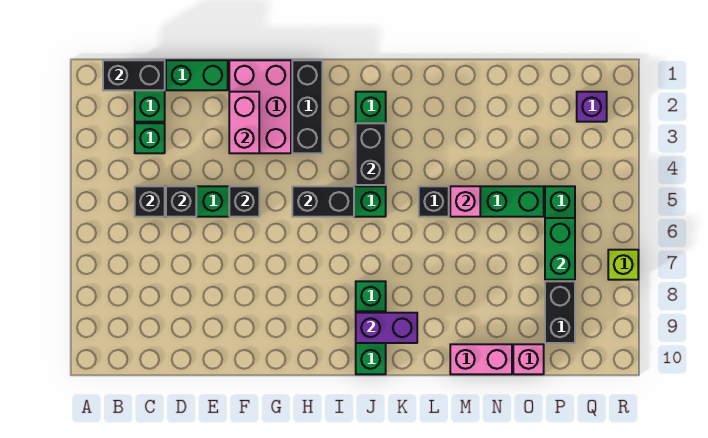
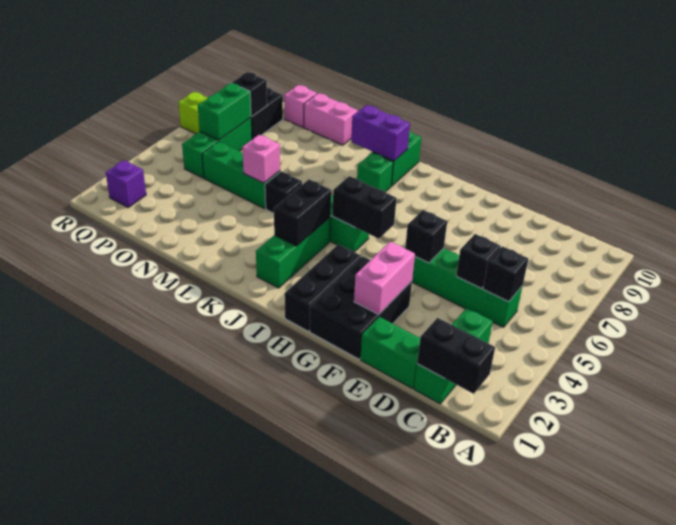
pink 2x3 brick [229,60,291,153] -> black 2x3 brick [310,256,412,359]
none -> black 1x1 brick [232,72,267,117]

